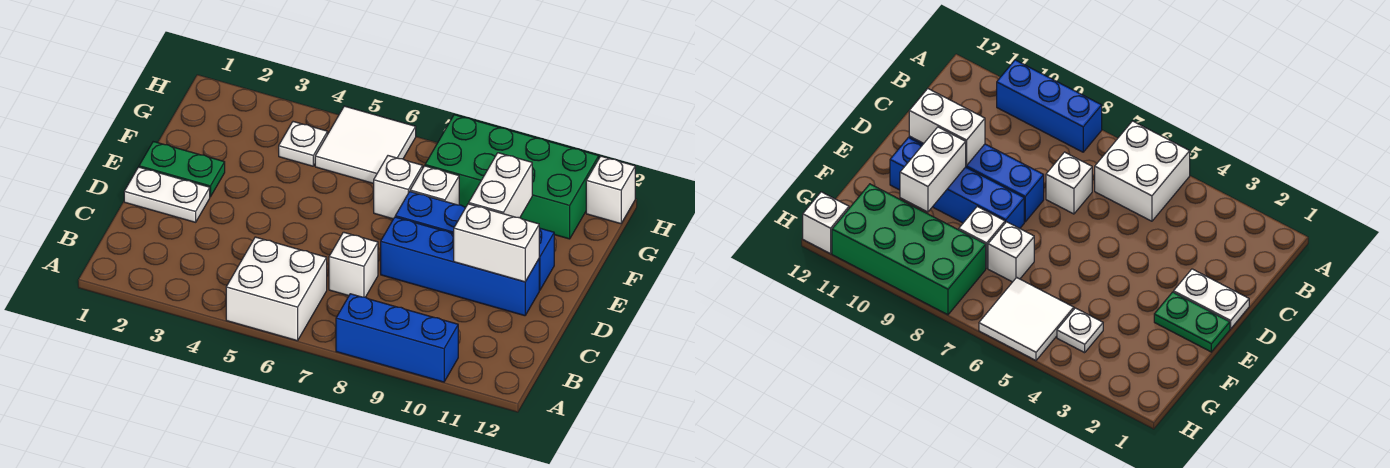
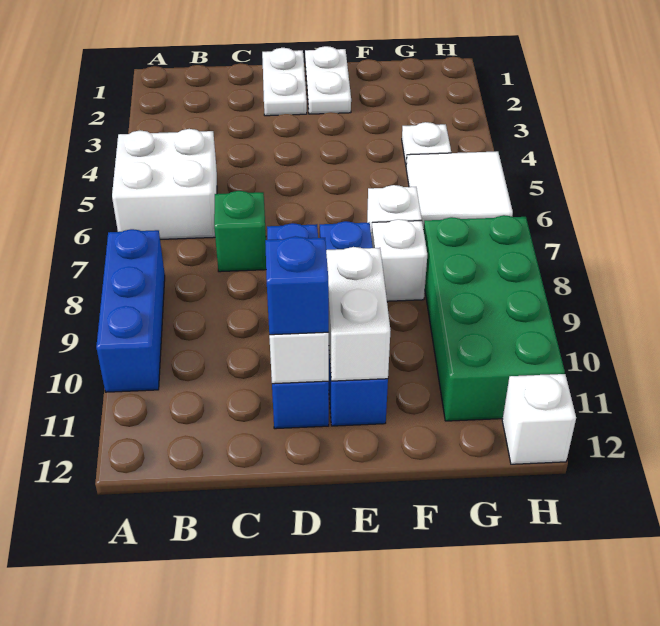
white 1x1 brick [329,232,378,297] -> green 1x1 brick [214,191,266,272]
none -> blue 1x1 brick [265,236,329,335]
green 1x2 plate [139,142,225,197] -> white 1x2 plate [305,46,351,114]
white 1x2 brick [469,153,532,218] -> white 1x2 brick turned to [326,247,390,381]

